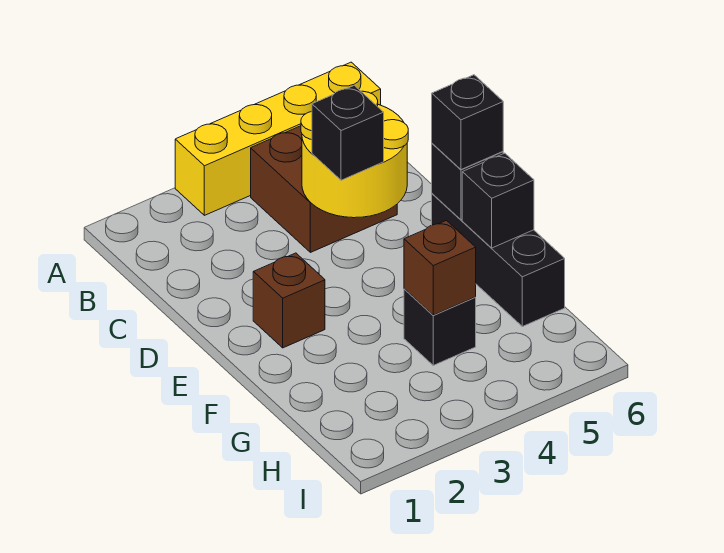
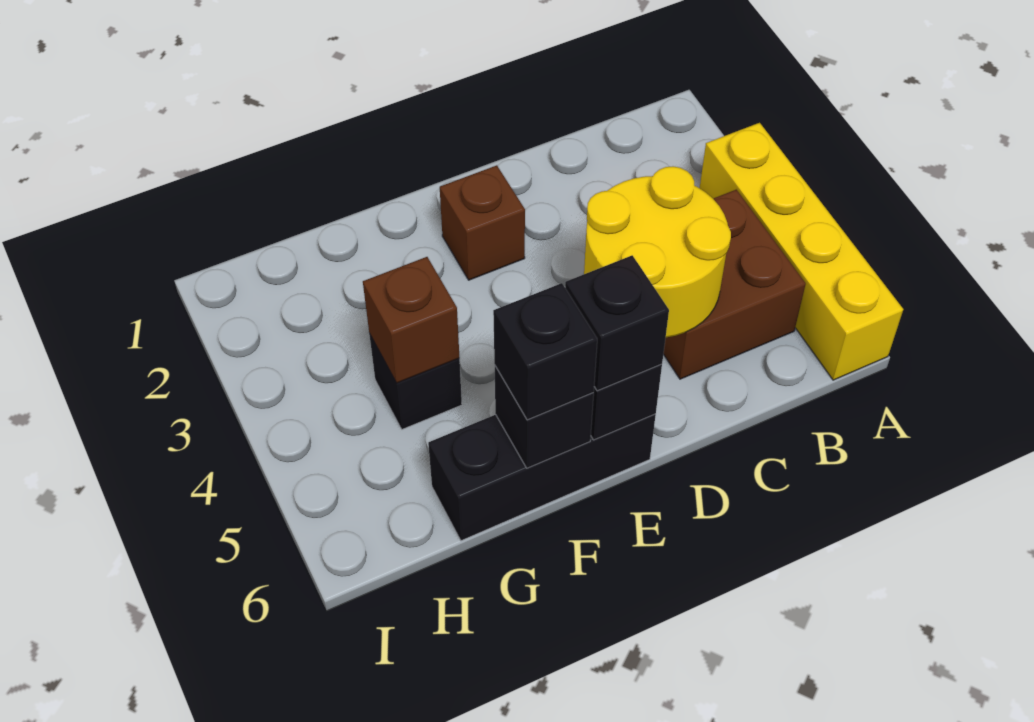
black 1x1 brick [312,85,384,180] -> black 1x1 brick moved to [493,283,597,420]

